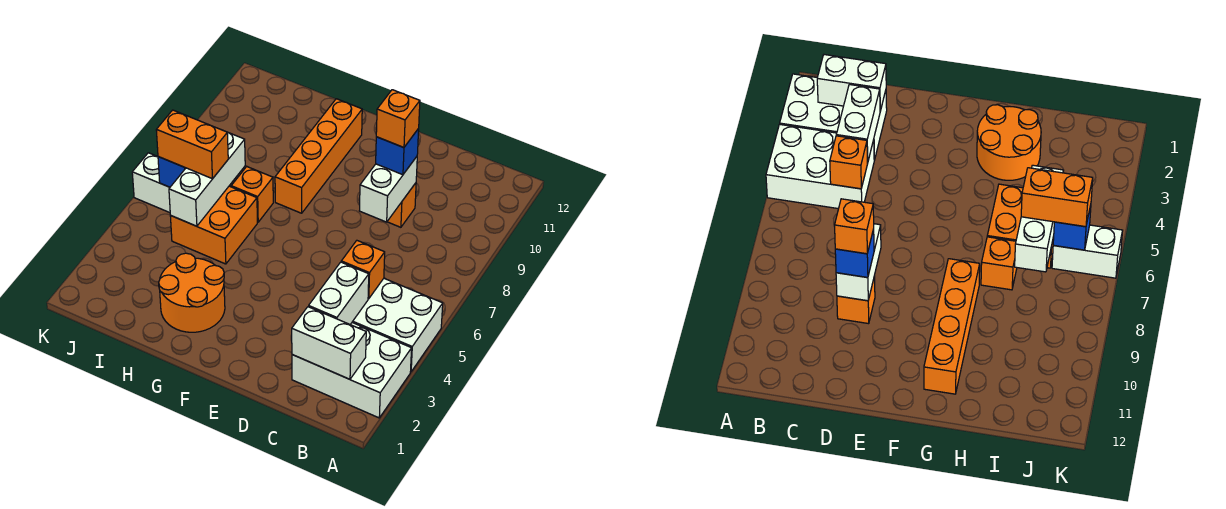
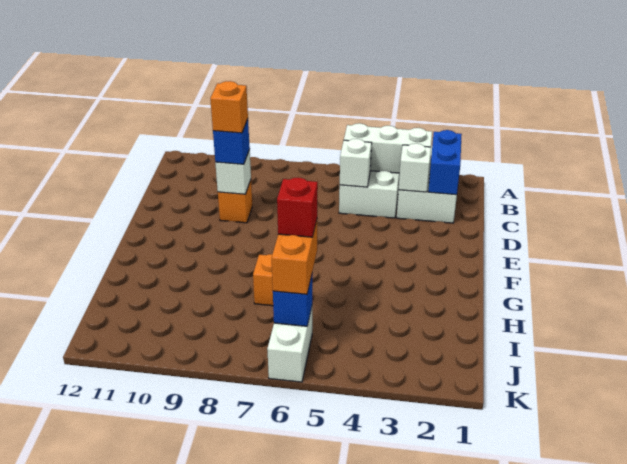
white 1x2 brick [292,307,366,379] -> blue 1x2 brick [428,130,462,195]
white 1x2 brick [309,262,369,324] -> white 1x1 brick [399,143,431,192]
orange 1x1 brick [341,241,385,299] -> white 1x1 brick [340,139,372,187]
white 1x2 brick [359,157,417,222] -> white 1x1 brick [215,150,251,194]
orange 2x2 round brick [159,253,225,332] -> none
orange 1x4 brick [275,99,362,213] -> none
orange 2x2 brick [170,186,257,264] -> none
white 1x3 brick [169,132,245,226] -> white 1x3 brick moved to [344,123,432,173]
none -> red 1x1 brick [277,178,318,237]

